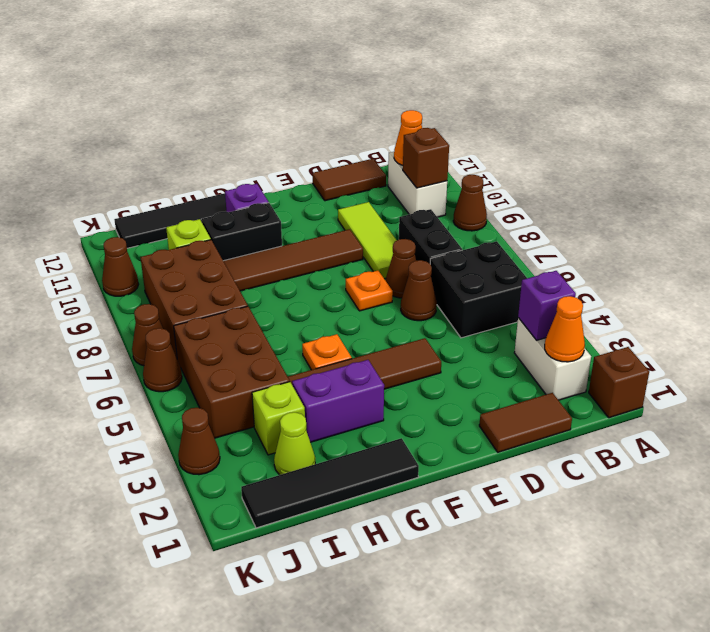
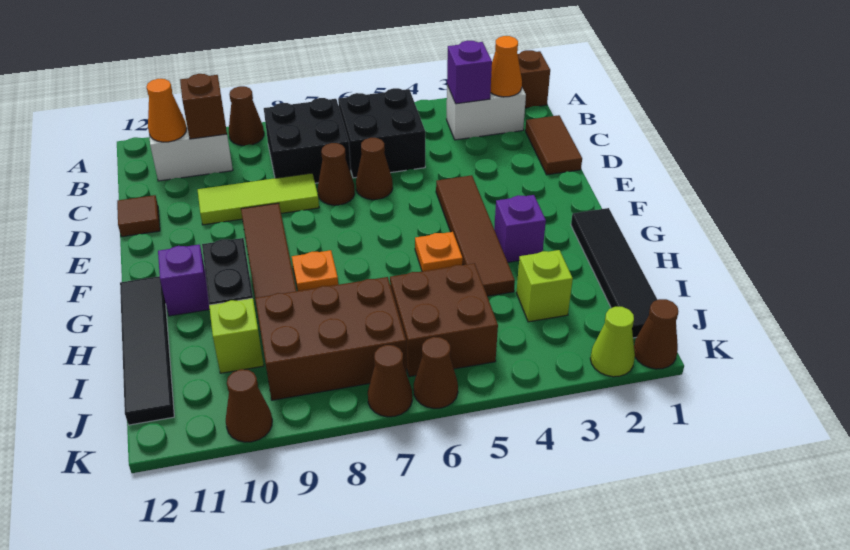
black 1x2 brick [399,209,462,264] -> black 2x2 brick [264,98,351,183]
brown 1x2 tile [313,159,386,201] -> brown 1x1 tile [117,195,160,237]
orange 1x1 plate [346,270,393,311] -> orange 1x1 plate moved to [292,250,338,291]
purple 1x2 brick [292,360,384,442] -> purple 1x1 brick [494,195,546,262]
lime 1x1 cone [274,412,315,475] -> lime 1x1 cone moved to [590,307,635,377]
brown 2x3 brick [174,306,290,438] -> brown 2x2 brick [390,263,498,377]
brown 1x1 cone [178,408,220,475] -> brown 1x1 cone moved to [634,299,678,369]

